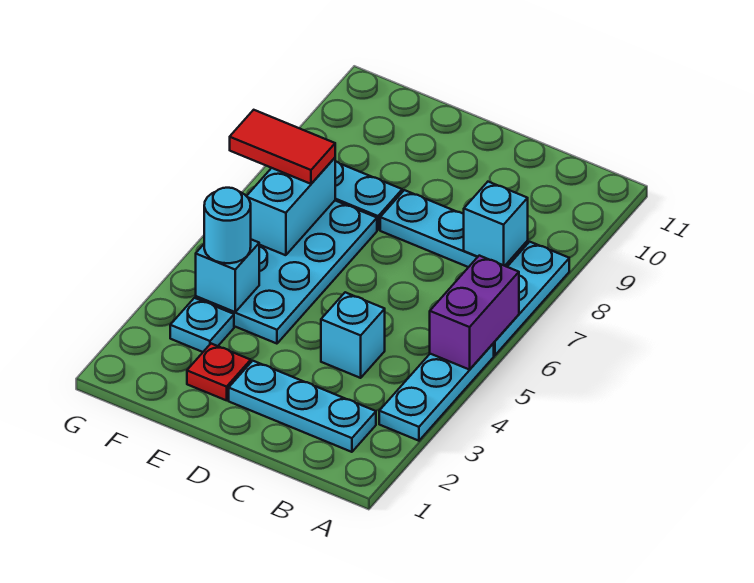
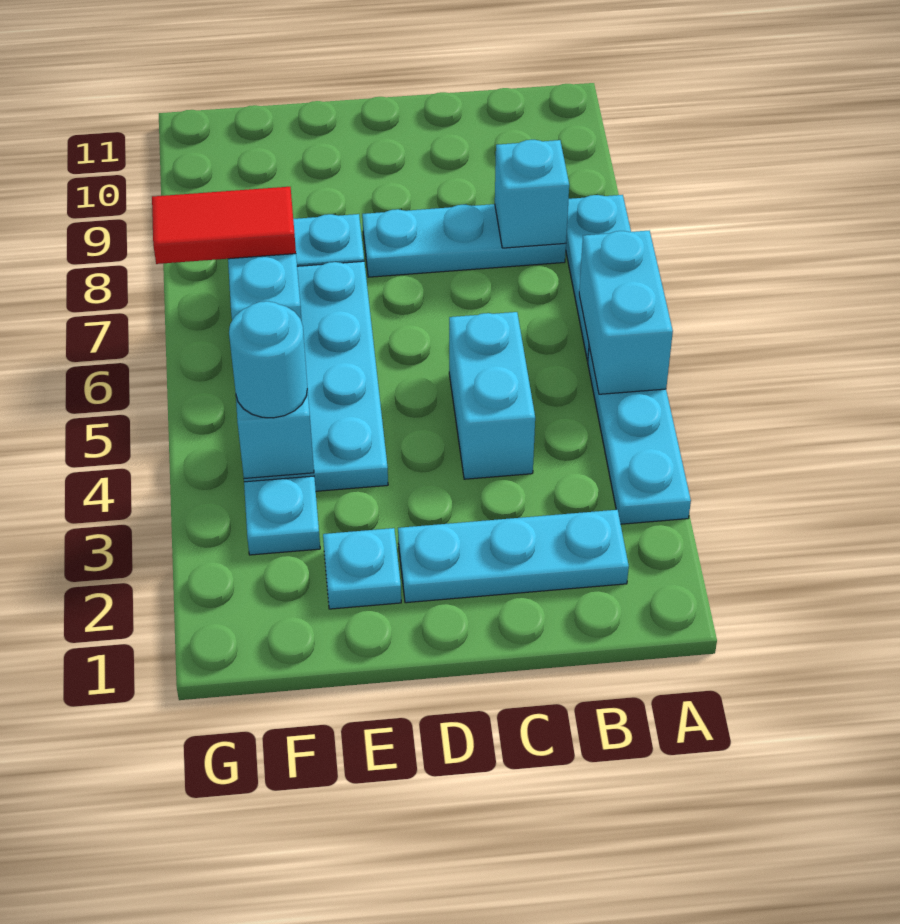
purple 1x2 brick [430,256,519,370] -> cyan 1x2 brick [579,231,673,394]
cyan 1x1 brick [321,292,385,378] -> cyan 1x2 brick [449,312,535,479]
red 1x1 plate [187,344,251,400] -> cyan 1x1 plate [323,528,401,609]

